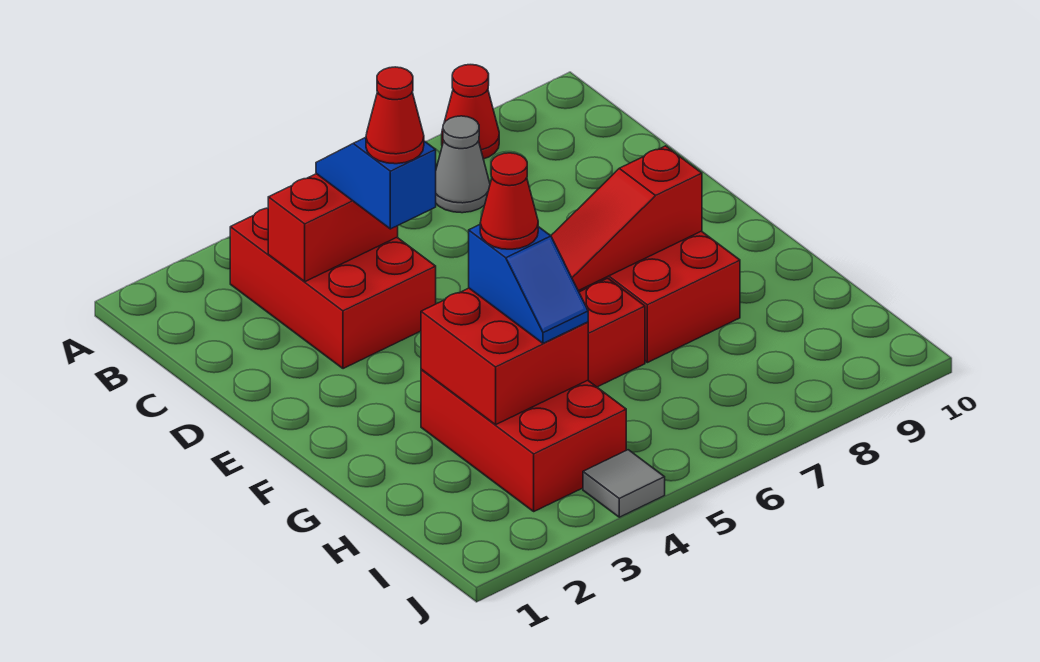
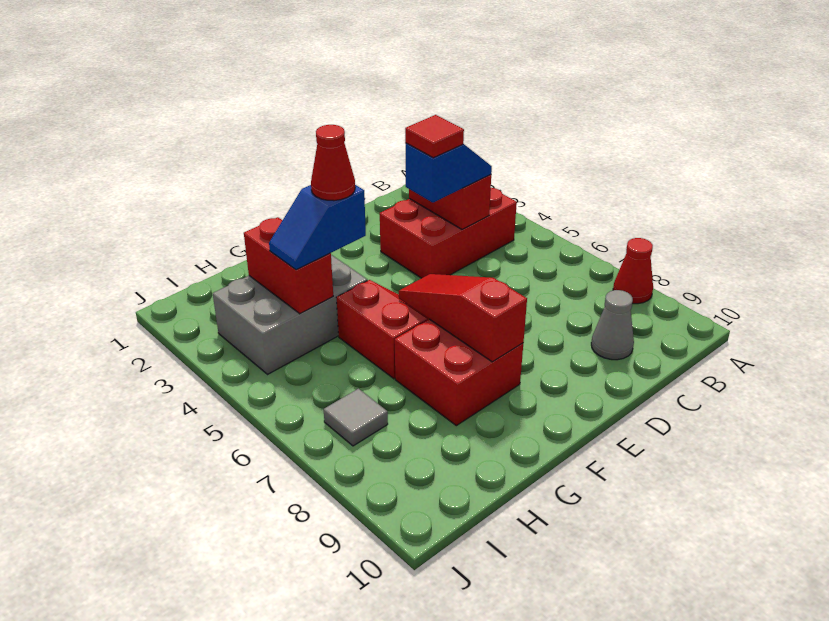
grey 1x1 cone [436,116,490,213] -> grey 1x1 cone moved to [591,290,634,360]
red 1x1 cone [366,67,424,164] -> red 1x1 tile [405,115,464,158]
red 2x3 brick [421,369,626,511] -> grey 2x3 brick [213,255,367,374]
red 2x2 brick [421,288,588,425] -> red 1x2 brick [244,217,333,314]
grey 1x1 tile [583,450,665,517] -> grey 1x1 tile moved to [324,389,388,446]

